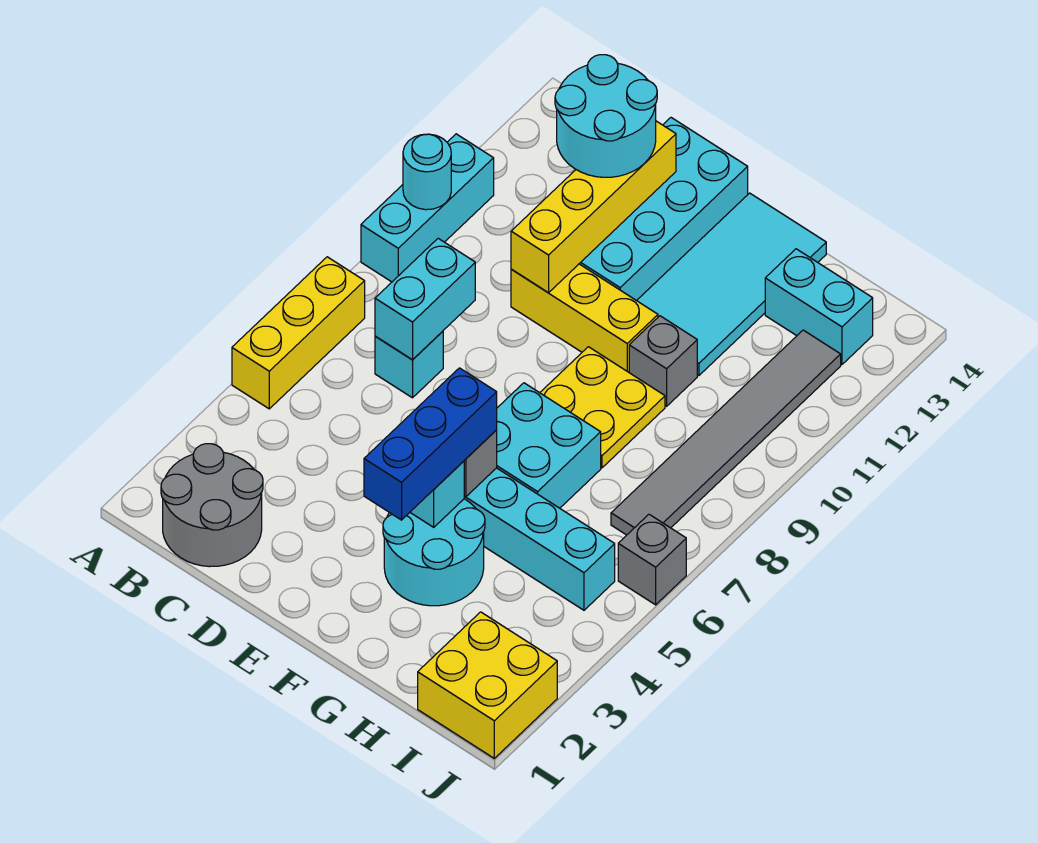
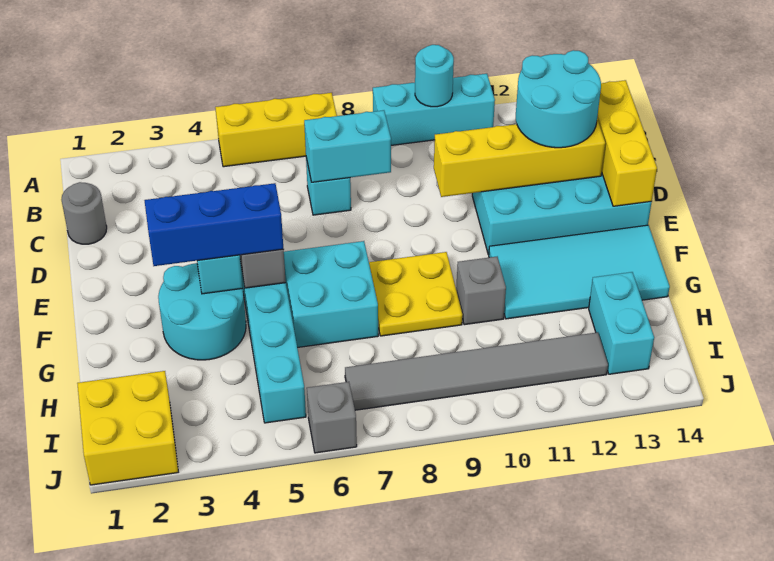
grey 2x2 round brick [161,444,263,567] -> grey 1x1 round brick [61,182,107,244]
yellow 1x3 brick [511,264,658,372] -> yellow 1x3 brick moved to [597,80,657,206]

